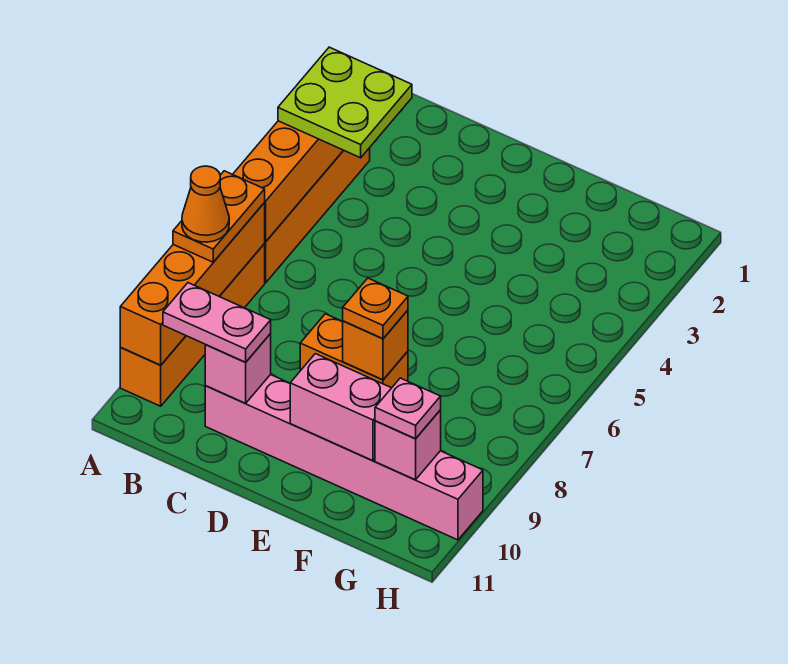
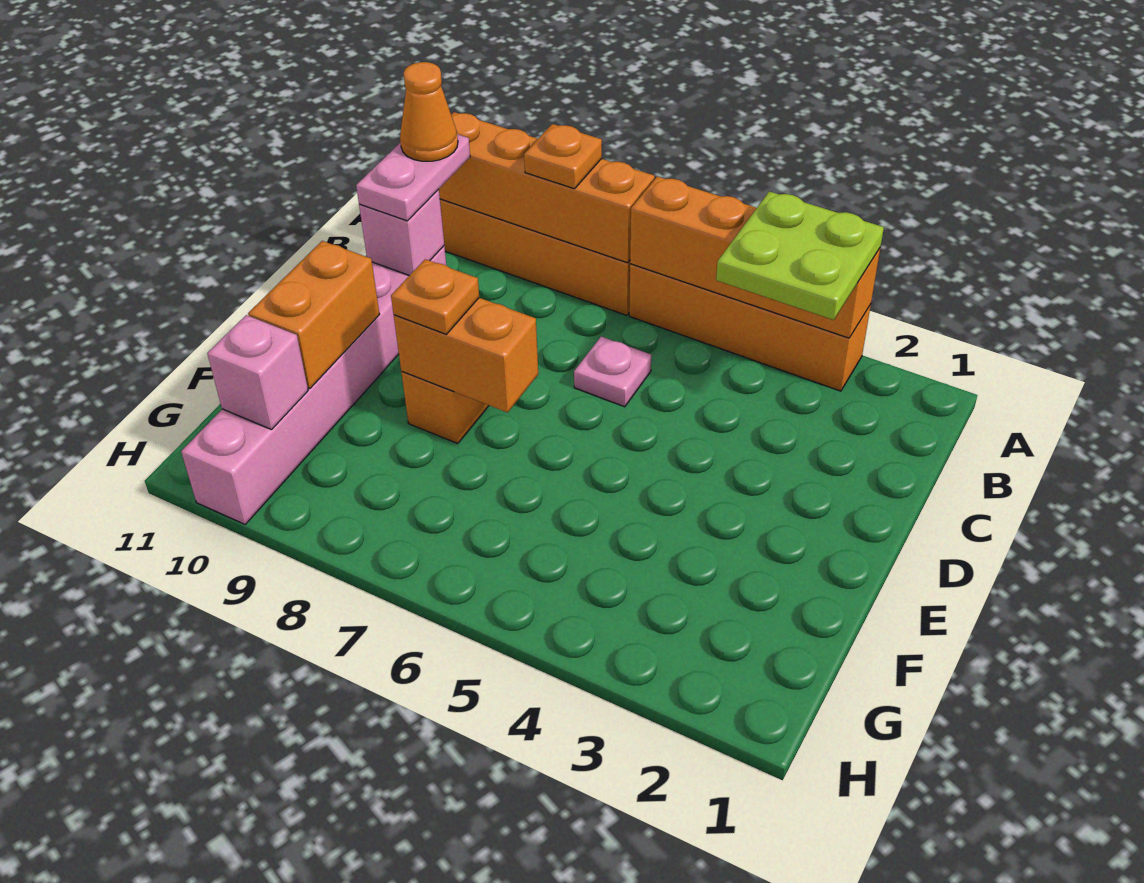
orange 1x2 plate [173,171,265,262] -> orange 1x1 plate [524,124,602,189]
orange 1x1 cone [182,166,229,242] -> orange 1x1 cone moved to [400,62,458,161]
orange 1x1 brick [343,310,408,380] -> orange 1x2 brick [394,298,538,412]
pink 1x2 brick [290,354,391,461] -> orange 1x2 brick [248,241,380,389]
pink 1x1 plate [375,378,441,439] -> pink 1x1 plate moved to [574,337,651,407]

